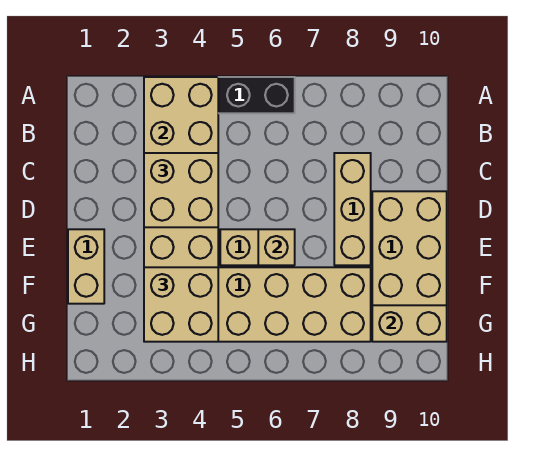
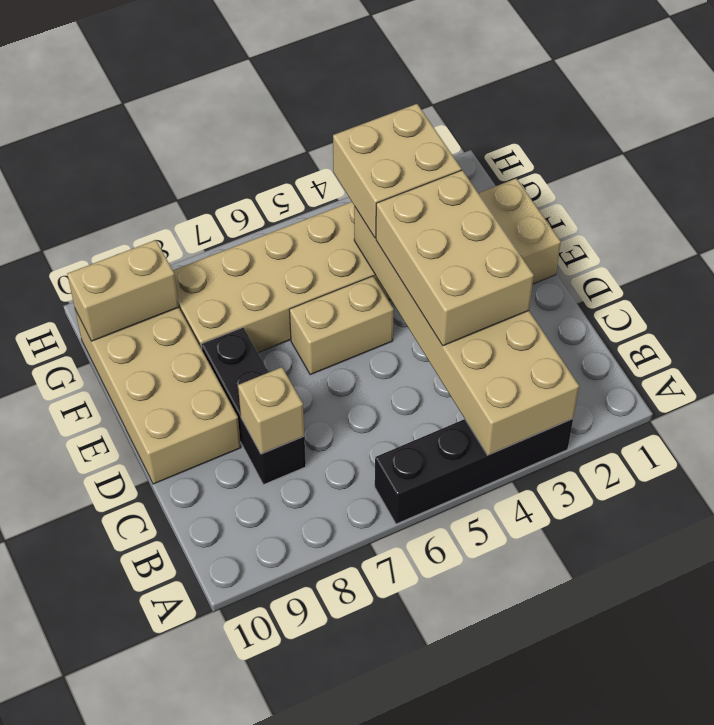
tan 2x2 brick [144,153,218,227] -> tan 2x3 brick [376,170,534,346]
tan 1x3 brick [334,153,371,265] -> black 1x3 brick [201,328,306,485]
tan 1x1 brick [258,229,295,265] -> tan 1x1 brick moved to [238,367,304,454]

